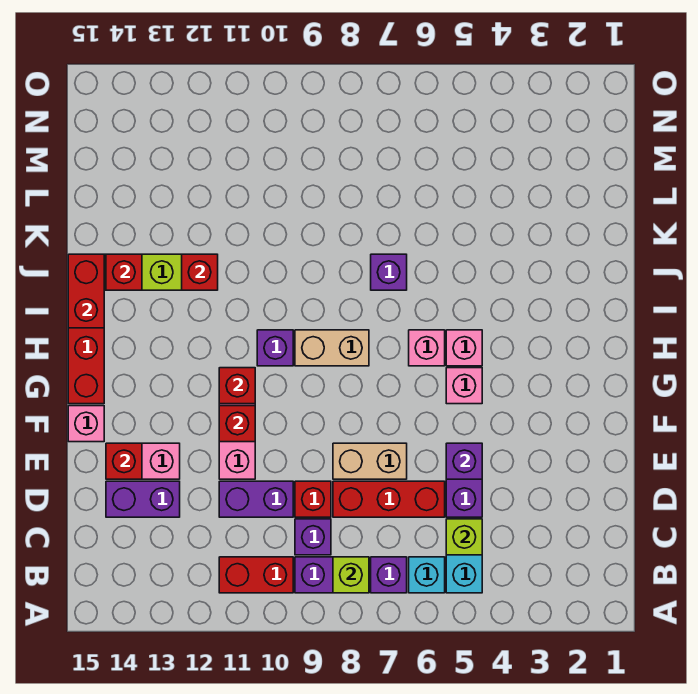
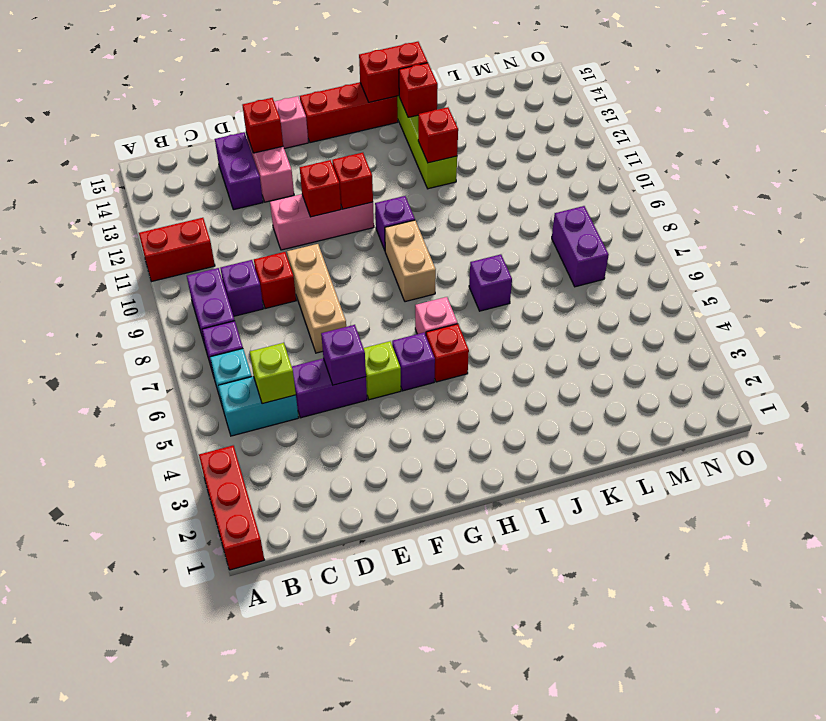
lime 1x1 brick [333,557,369,593] -> lime 1x1 brick moved to [364,341,401,400]
red 1x2 brick [219,557,293,593] -> red 1x2 brick turned to [139,218,215,282]
red 1x3 brick [333,481,445,517] -> red 1x3 brick moved to [199,446,264,570]
purple 1x2 brick [219,481,293,517] -> purple 1x2 brick moved to [552,206,609,287]
tan 1x2 brick [333,443,407,479] -> tan 1x3 brick [287,244,346,353]
pink 1x1 brick [446,368,482,404] -> purple 1x1 brick [392,333,435,391]
pink 1x1 brick [446,330,482,366] -> red 1x1 brick [426,324,469,382]

